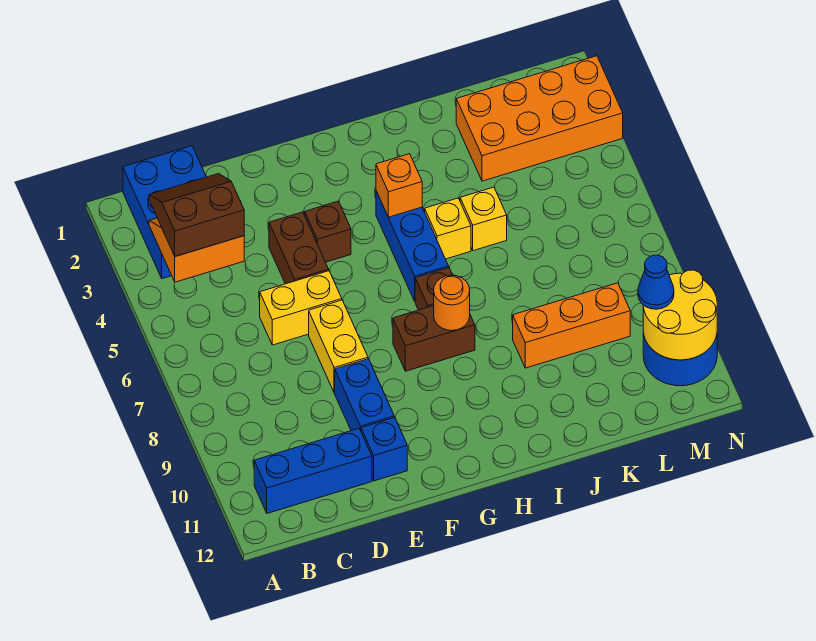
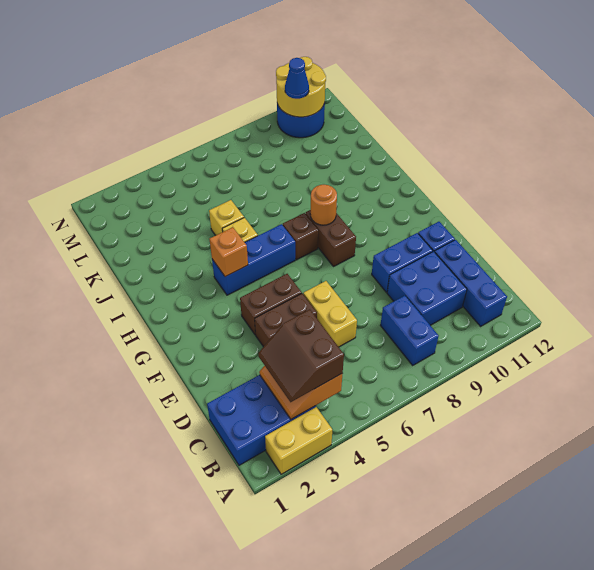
none -> blue 1x2 brick [380,296,439,365]
none -> blue 2x2 brick [387,251,467,325]
yellow 1x2 brick [309,300,368,393] -> yellow 1x2 brick moved to [265,407,332,474]
brown 1x1 brick [305,201,351,262] -> brown 1x2 brick [240,274,302,335]
orange 1x3 brick [513,283,630,368] -> none
orange 2x4 brick [456,56,623,181] -> none

